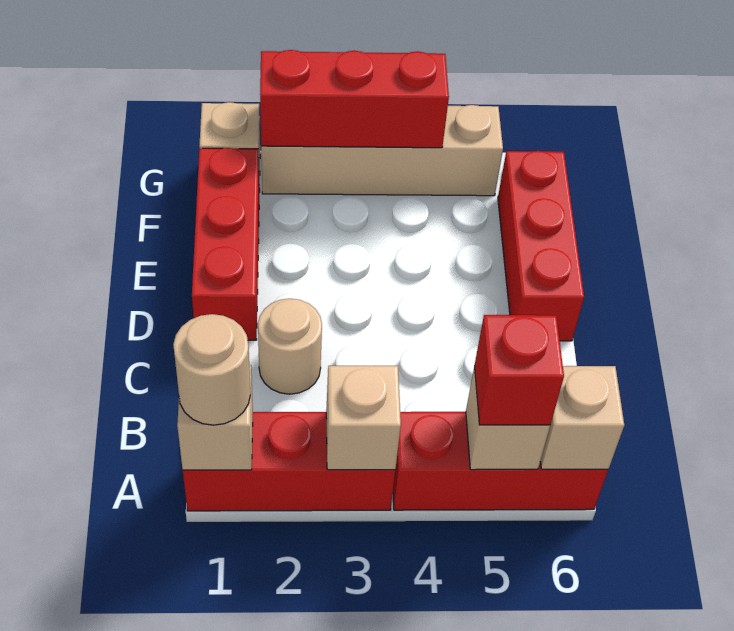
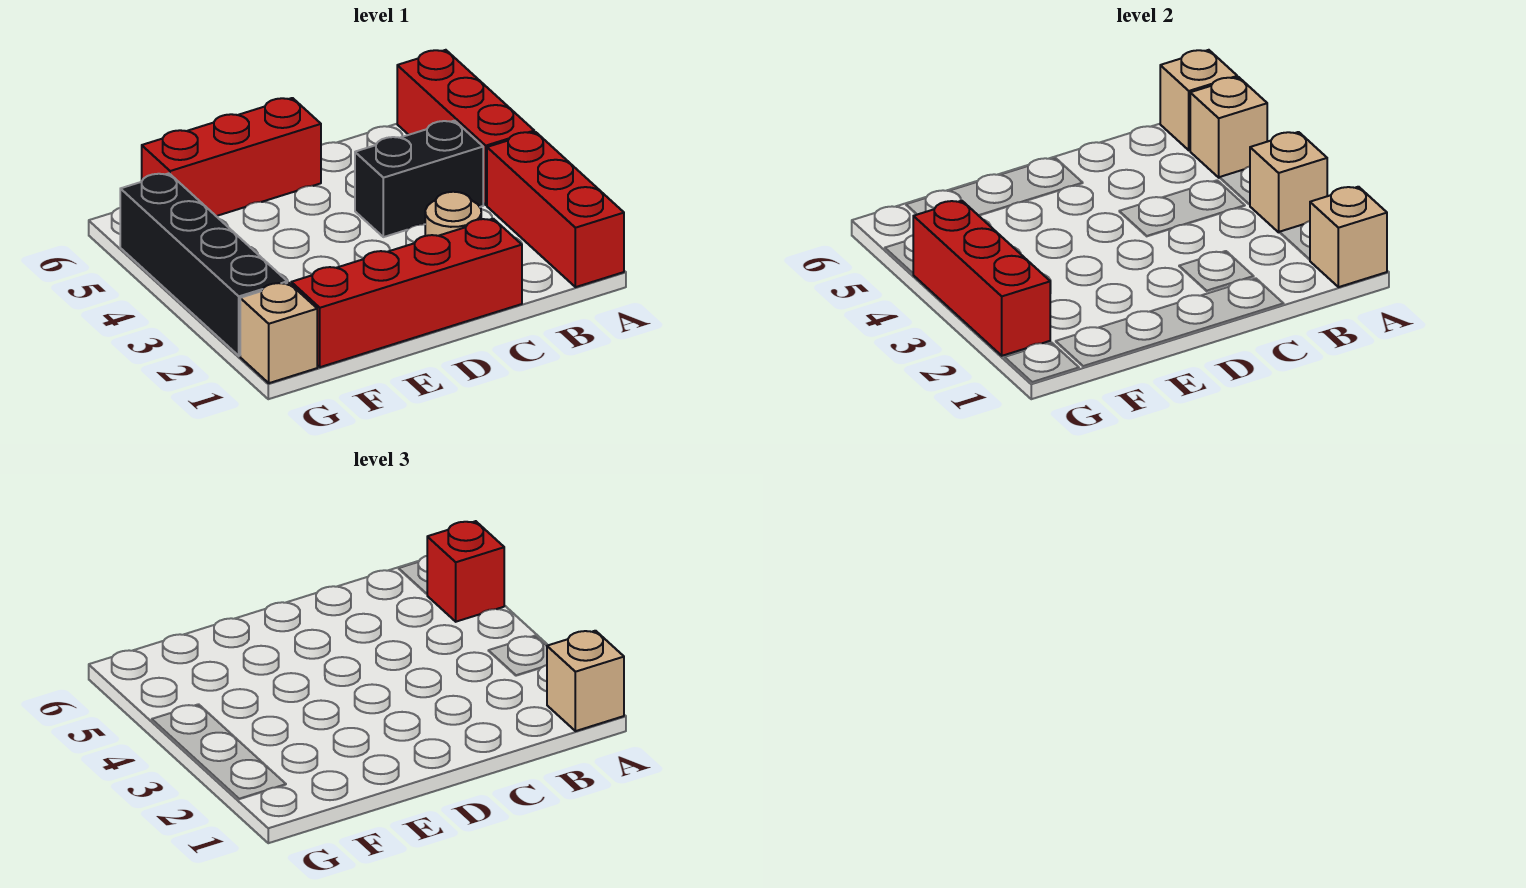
tan 1x1 round brick [173,314,250,425] -> tan 1x1 brick [547,631,624,731]
none -> black 1x2 brick [355,121,483,237]
red 1x3 brick [192,148,259,340] -> red 1x4 brick [291,219,522,367]
tan 1x4 brick [261,105,503,196] -> black 1x4 brick [120,173,287,356]

